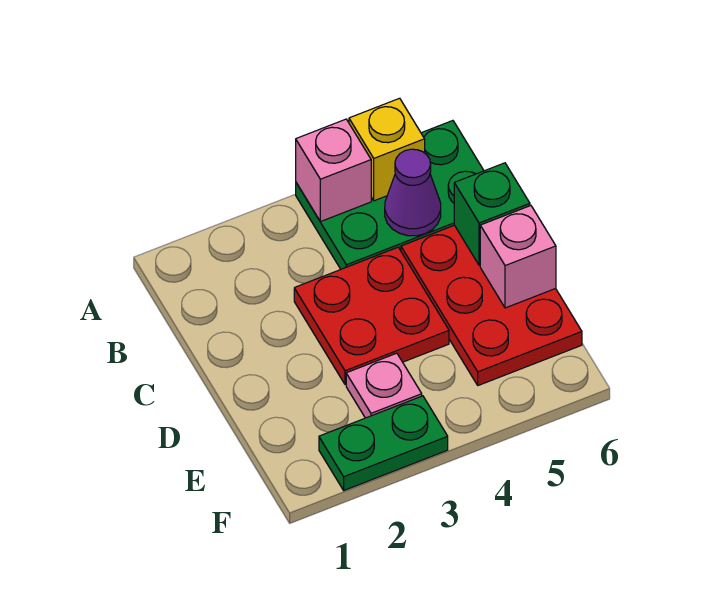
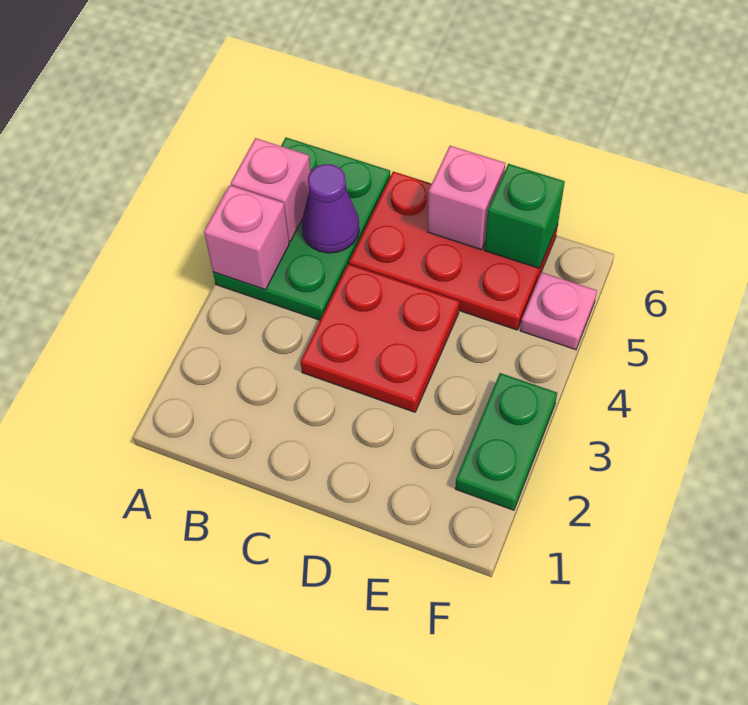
yellow 1x1 brick [349,98,425,201] -> pink 1x1 brick [231,138,311,241]
green 1x1 brick [454,163,530,265] -> green 1x1 brick moved to [485,164,565,268]
pink 1x1 plate [346,353,422,418] -> pink 1x1 plate moved to [520,272,597,350]

